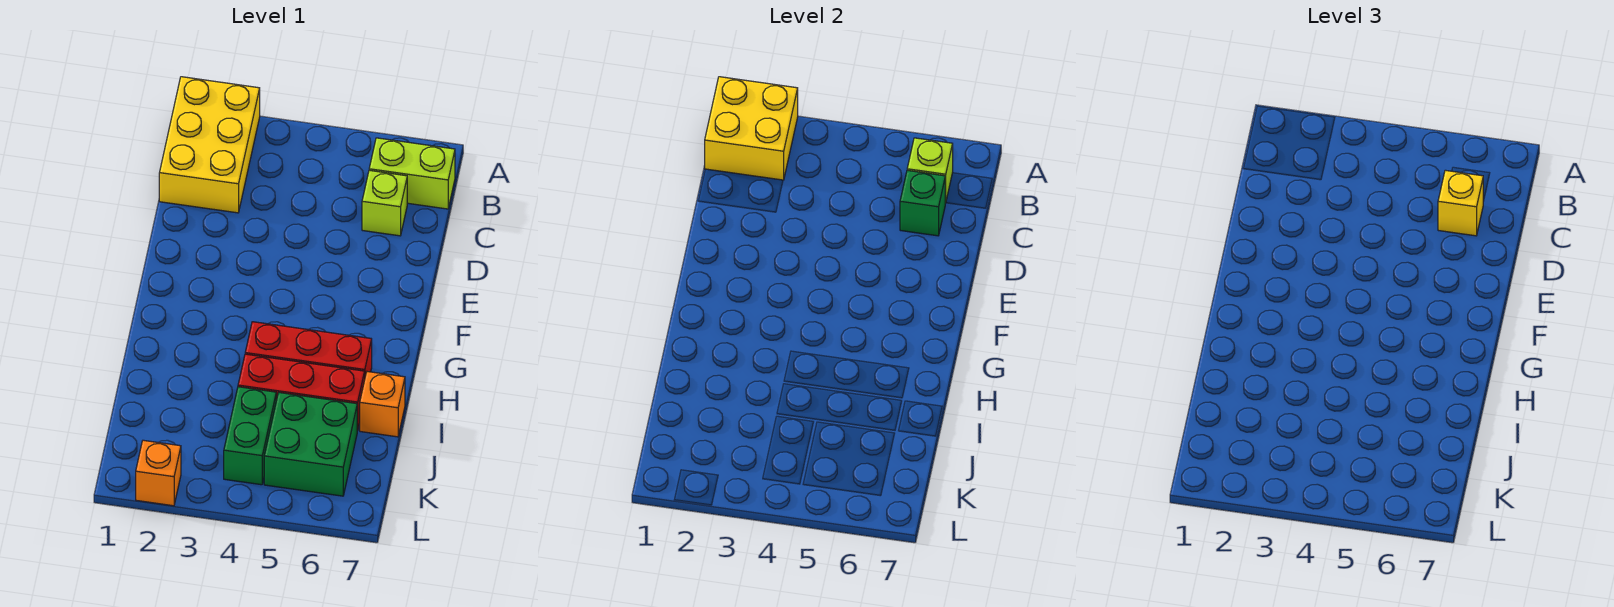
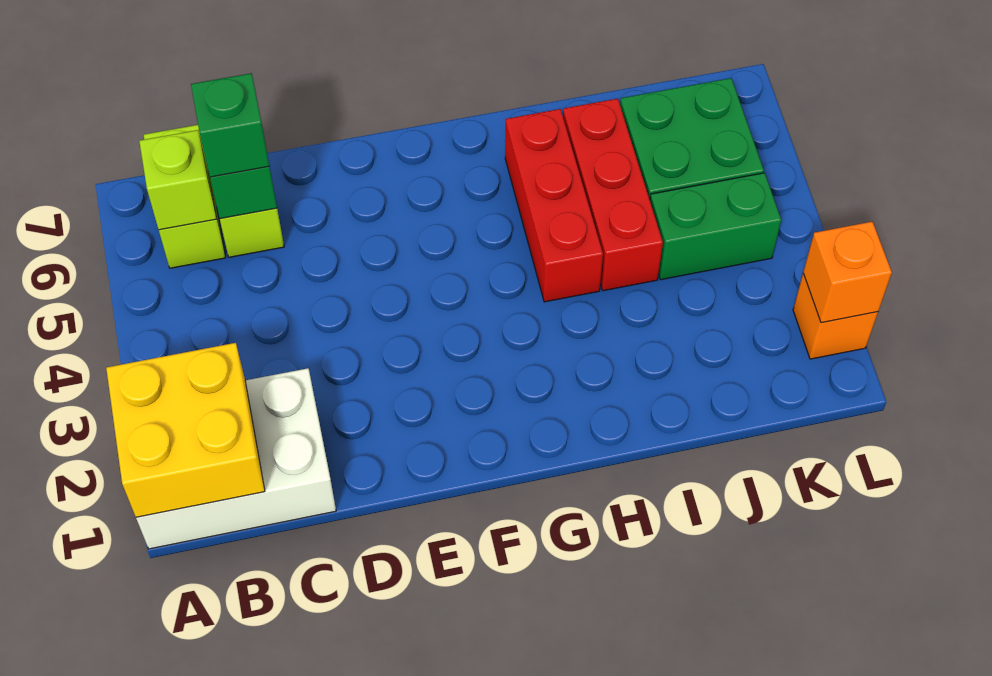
yellow 2x3 brick [159,77,260,213] -> white 2x3 brick [136,368,336,549]
yellow 1x1 brick [1438,170,1483,236] -> green 1x1 brick [191,73,269,177]
orange 1x1 brick [360,372,405,437] -> orange 1x1 brick moved to [803,222,892,323]

